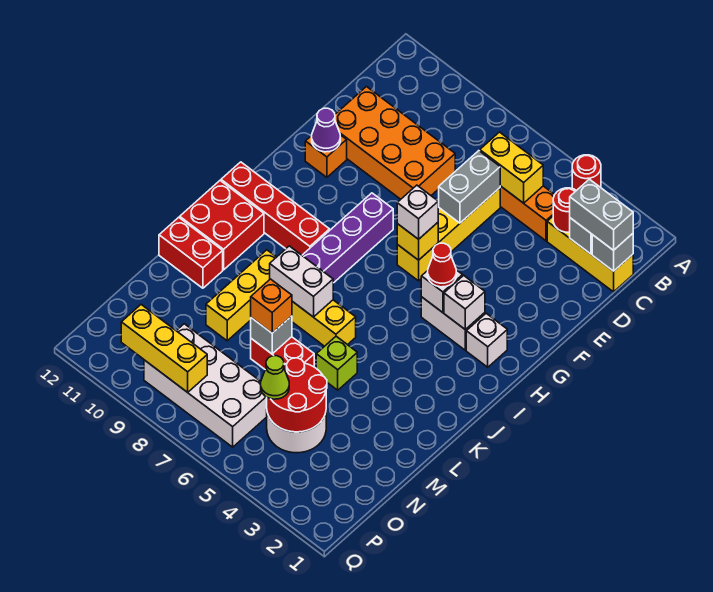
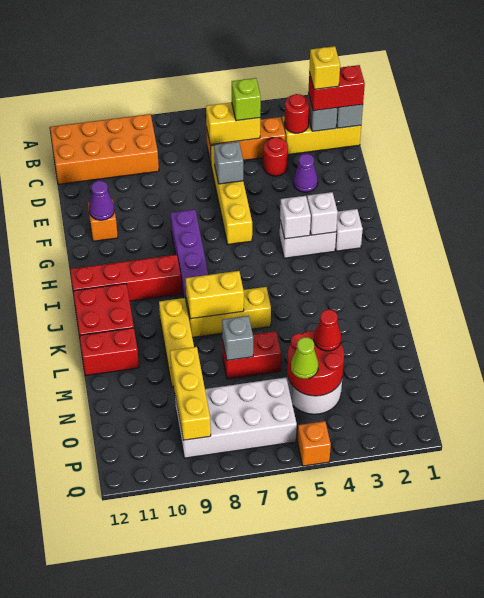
red 1x1 round brick [572,155,601,190] -> red 1x1 round brick moved to [263,137,288,176]
grey 1x2 brick [570,179,633,250] -> red 1x2 brick [308,65,365,111]
grey 1x2 brick [439,151,500,223] -> grey 1x1 brick [214,142,243,184]
orange 2x4 brick [335,87,455,199] -> orange 2x4 brick moved to [50,114,159,184]
none -> purple 1x1 cone [293,154,318,192]
yellow 1x1 brick [397,223,438,260] -> yellow 1x1 brick moved to [309,46,340,89]
white 1x1 brick [397,185,438,239] -> none
red 1x1 cone [428,243,456,287] -> red 1x1 cone moved to [314,310,341,351]
white 1x2 brick [270,246,333,317] -> yellow 1x2 brick [185,271,244,319]
lime 1x1 brick [316,336,357,390] -> lime 1x1 brick moved to [232,78,261,121]
orange 1x1 brick [251,279,292,333] -> orange 1x1 brick moved to [297,421,331,466]
yellow 1x3 brick [121,305,207,392] -> yellow 1x3 brick turned to [170,347,211,440]

